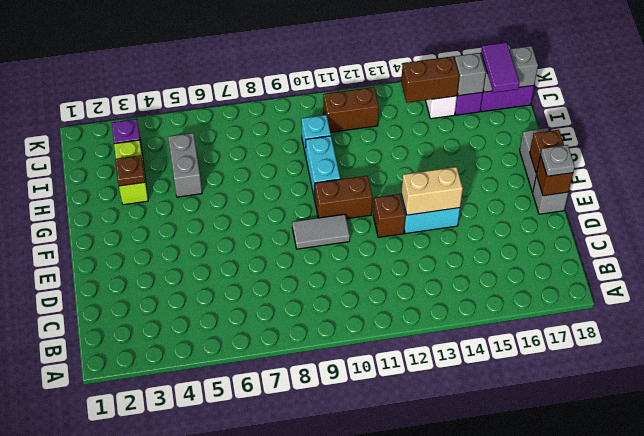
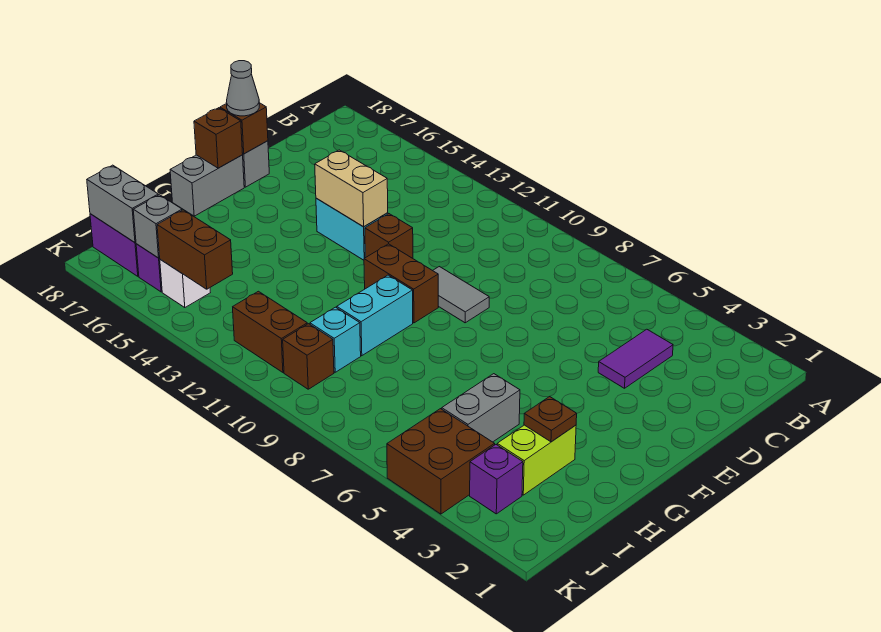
grey 1x1 plate [540,145,575,176] -> grey 1x1 cone [226,61,259,116]
purple 1x2 tile [481,42,520,93] -> purple 1x2 tile moved to [598,329,673,388]
none -> brown 2x2 brick [387,409,495,514]
none -> brown 1x1 brick [283,324,334,389]

